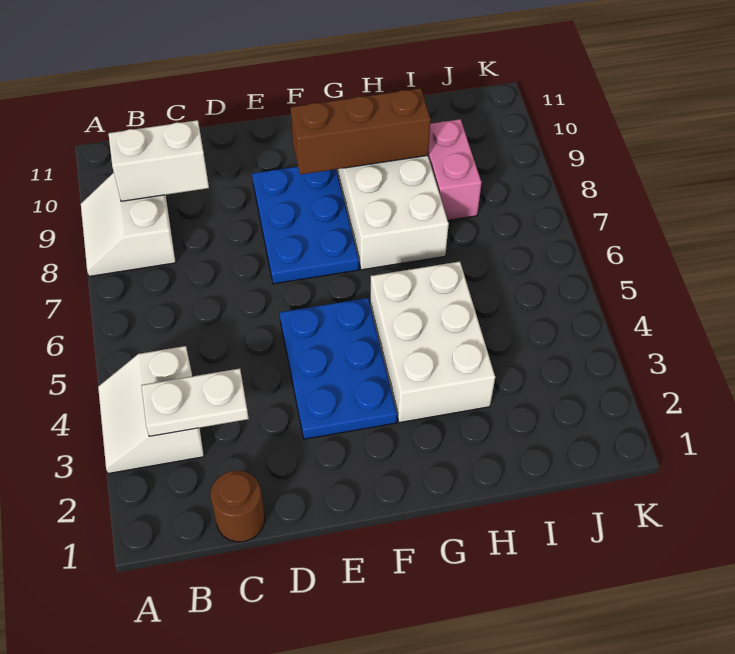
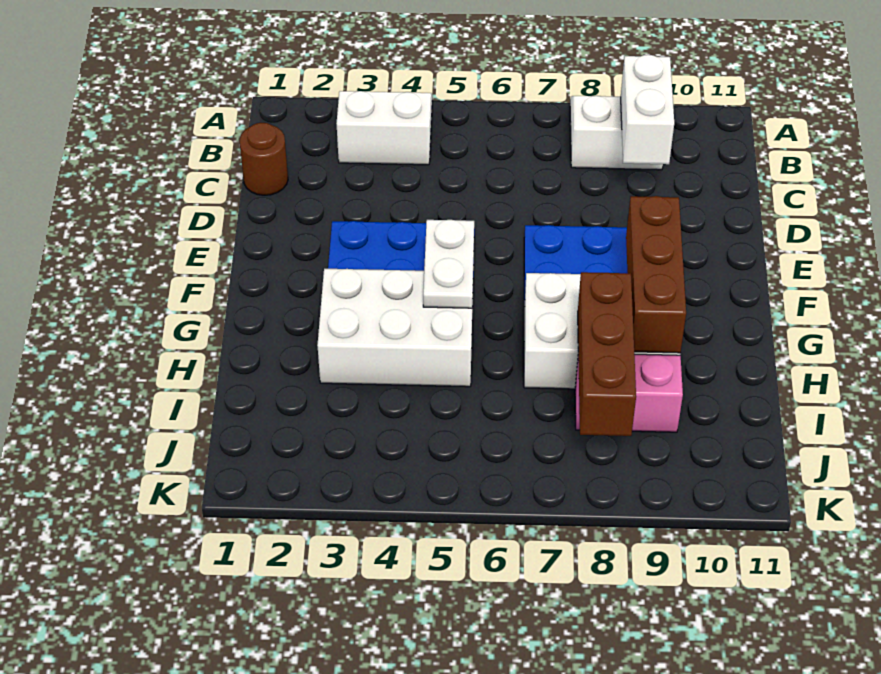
white 1x2 plate [141,369,249,436] -> white 1x2 plate moved to [423,220,474,308]
none -> brown 1x3 brick [578,272,636,436]

